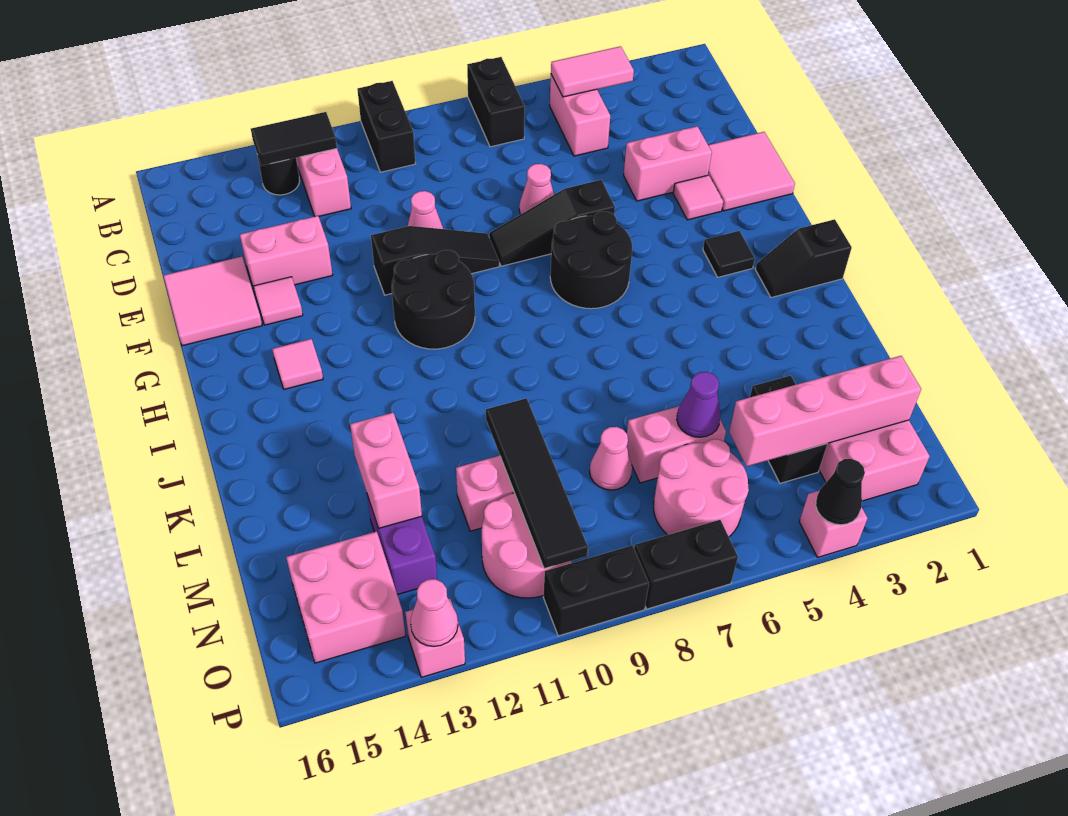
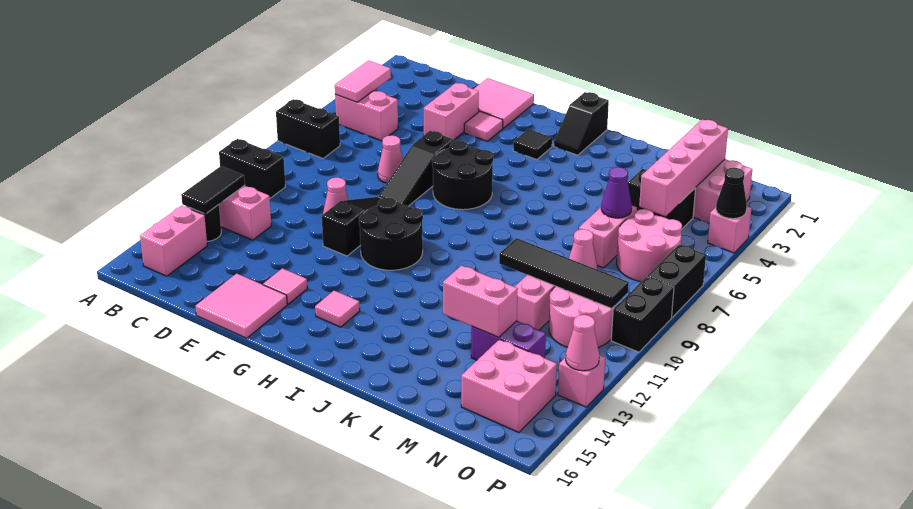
pink 1x2 brick [240,216,333,290] -> pink 1x2 brick moved to [140,206,207,276]

